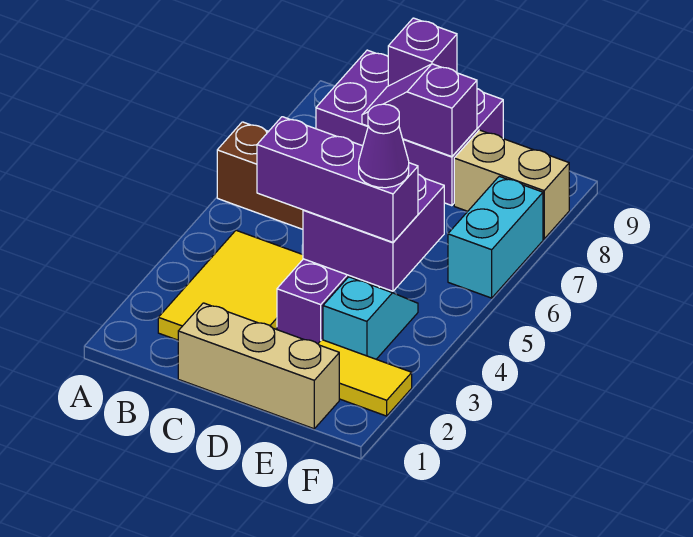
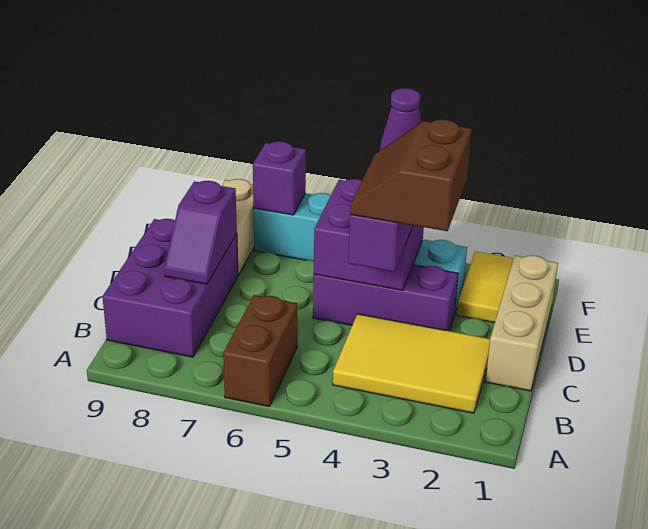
none -> brown 2x2 slope [350,120,472,231]
purple 1x1 brick [388,18,457,86] -> purple 1x1 brick moved to [253,141,306,215]

